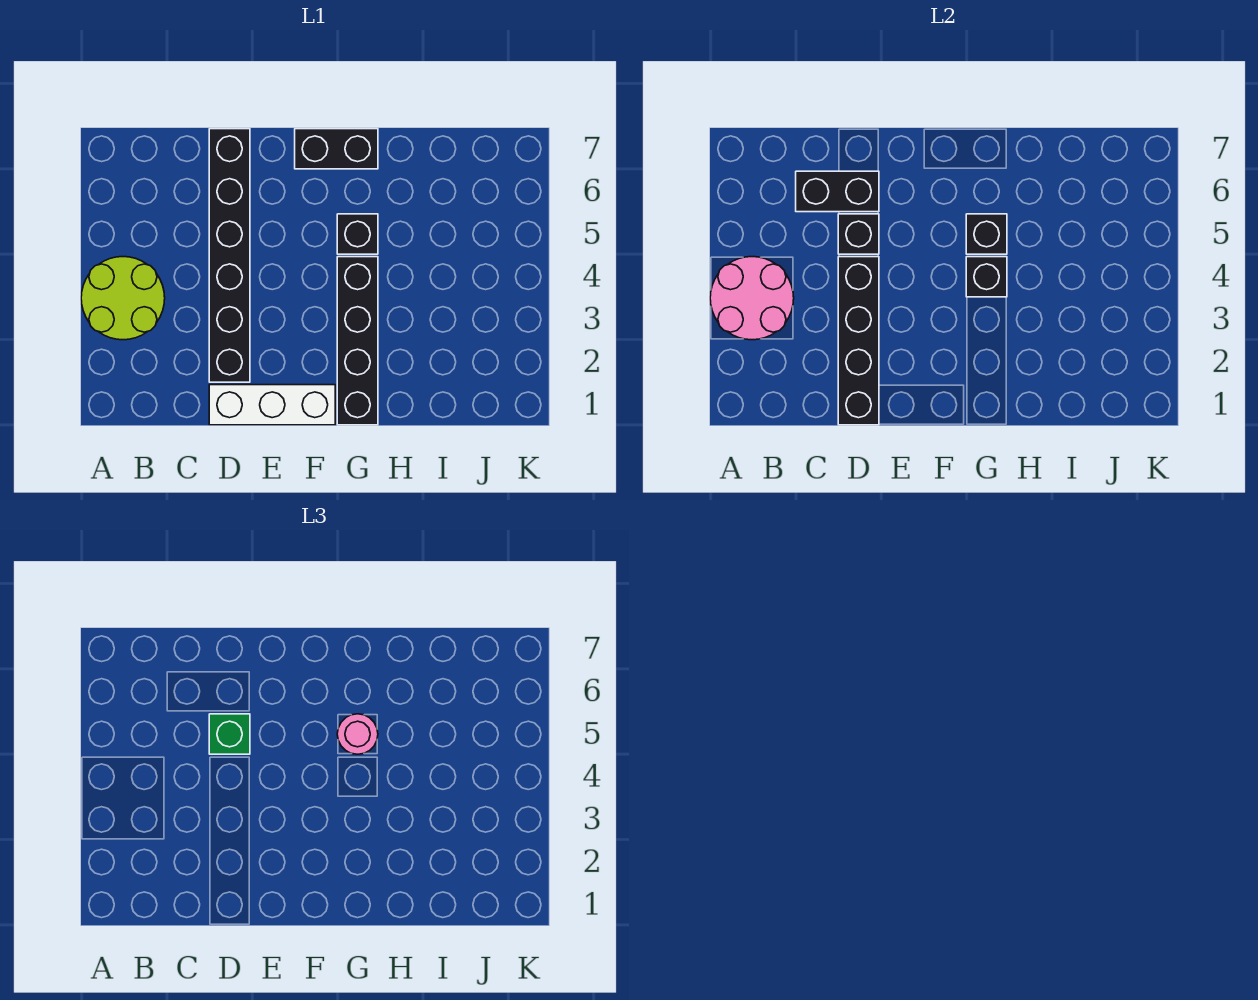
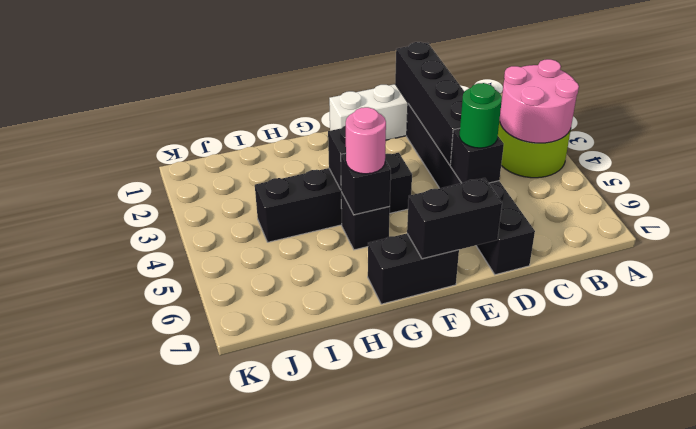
black 1x2 brick [796,171,879,212] -> black 1x2 brick moved to [407,178,502,259]
green 1x1 brick [209,714,250,754] -> green 1x1 round brick [459,83,502,148]
black 1x4 brick [337,257,378,425] -> black 1x4 brick turned to [255,153,412,242]

